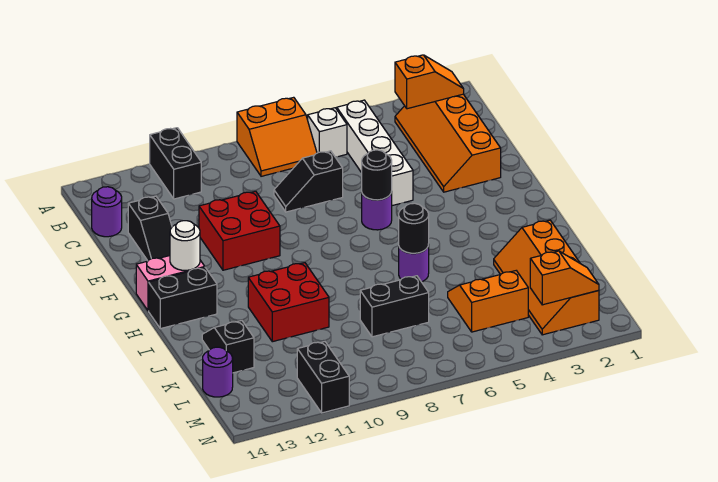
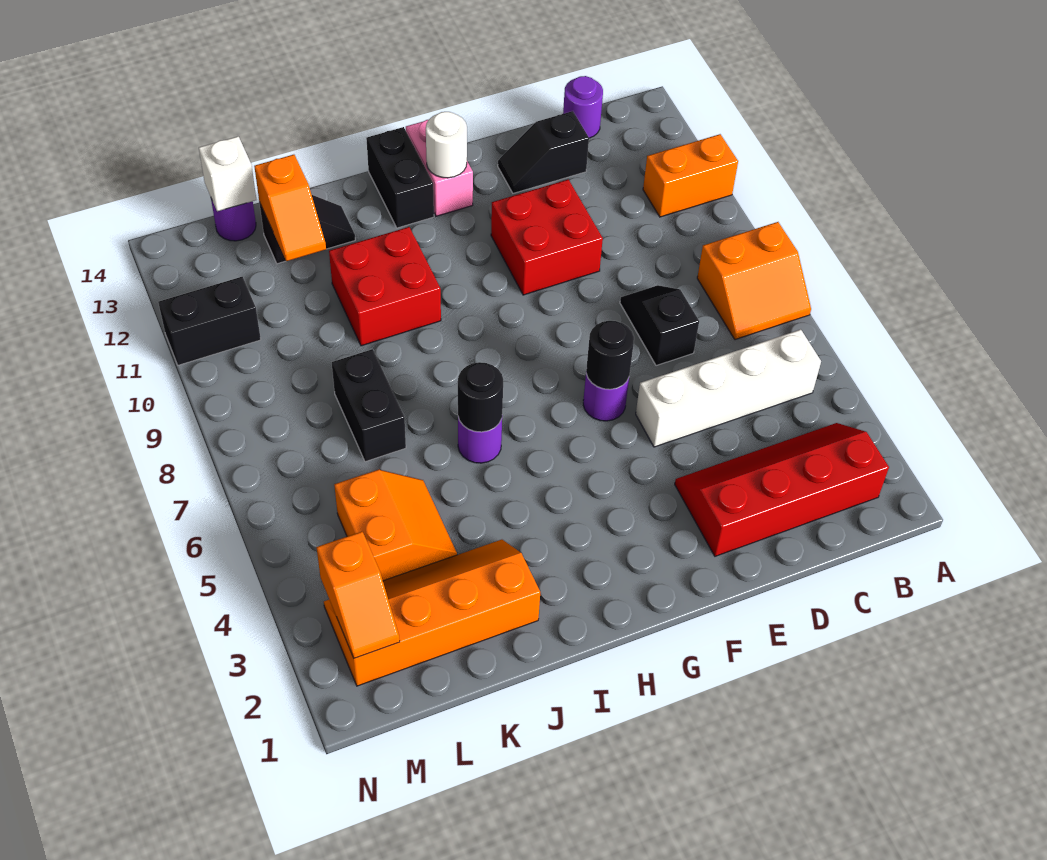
orange 2x2 slope [237,97,317,176] -> orange 2x2 slope turned to [697,222,811,340]
black 1x2 brick [150,128,201,199] -> orange 1x2 brick [643,134,738,217]
orange 2x4 slope [395,94,501,192] -> red 2x4 slope [675,423,889,556]
orange 1x2 slope [395,55,464,109] -> orange 1x2 slope moved to [254,155,326,261]
white 1x1 brick [308,108,347,157] -> white 1x1 brick moved to [199,136,256,211]

